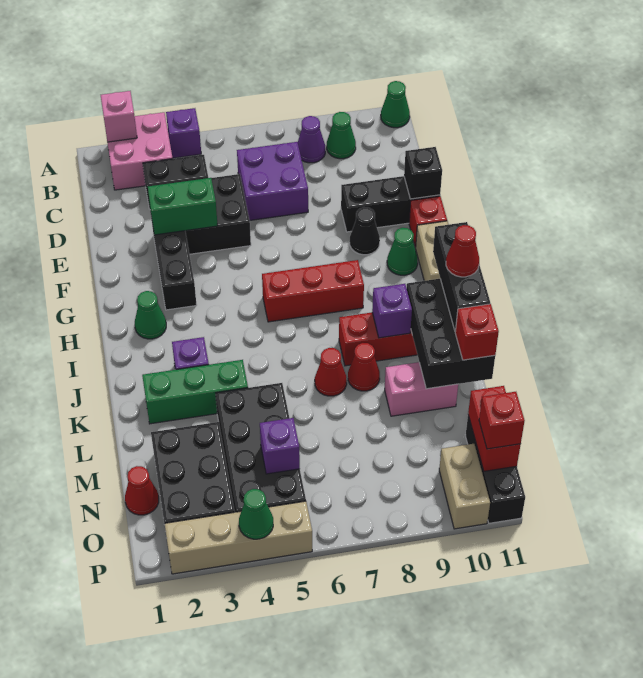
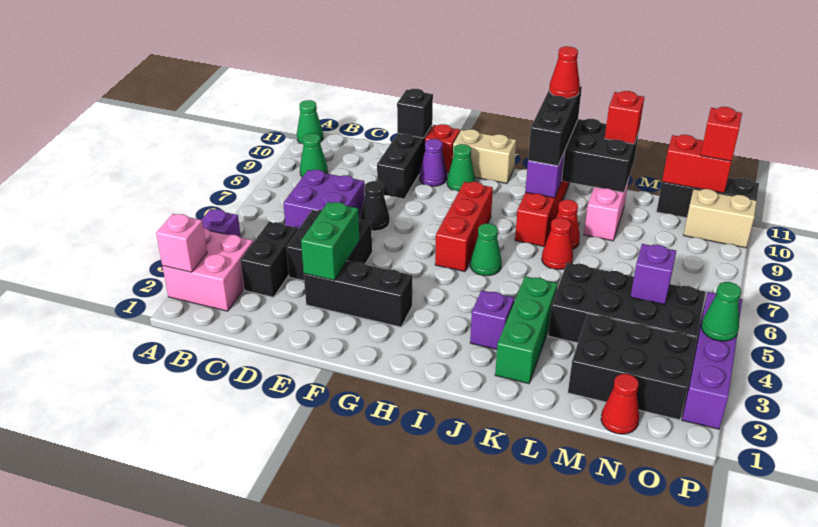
purple 1x1 cone [298,116,325,163] -> purple 1x1 cone moved to [419,139,447,186]
black 1x1 cone [350,207,380,255] -> black 1x1 cone moved to [360,181,390,231]
green 1x1 cone [135,291,166,339] -> green 1x1 cone moved to [470,223,502,276]
black 1x3 brick [433,222,490,332] -> black 1x3 brick turned to [528,86,582,166]
tan 1x4 brick [164,501,312,574] -> purple 1x4 brick [682,292,742,429]

